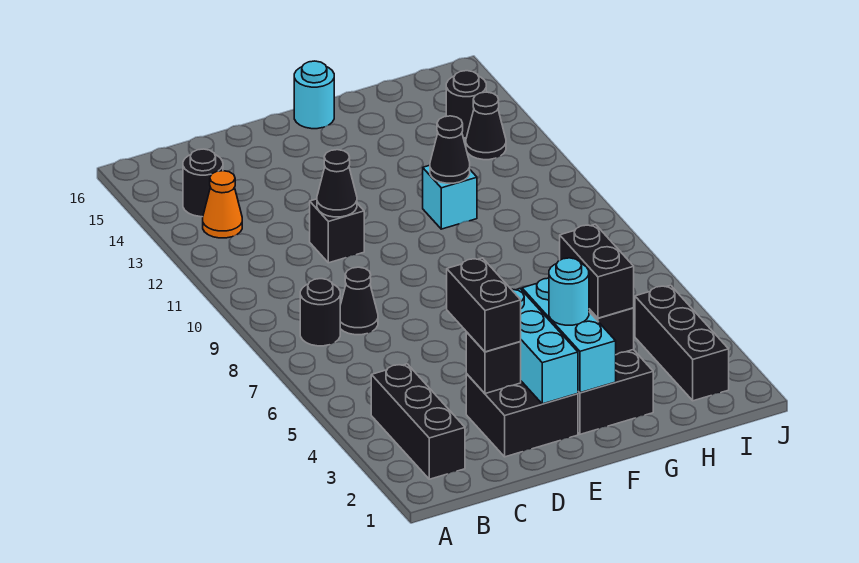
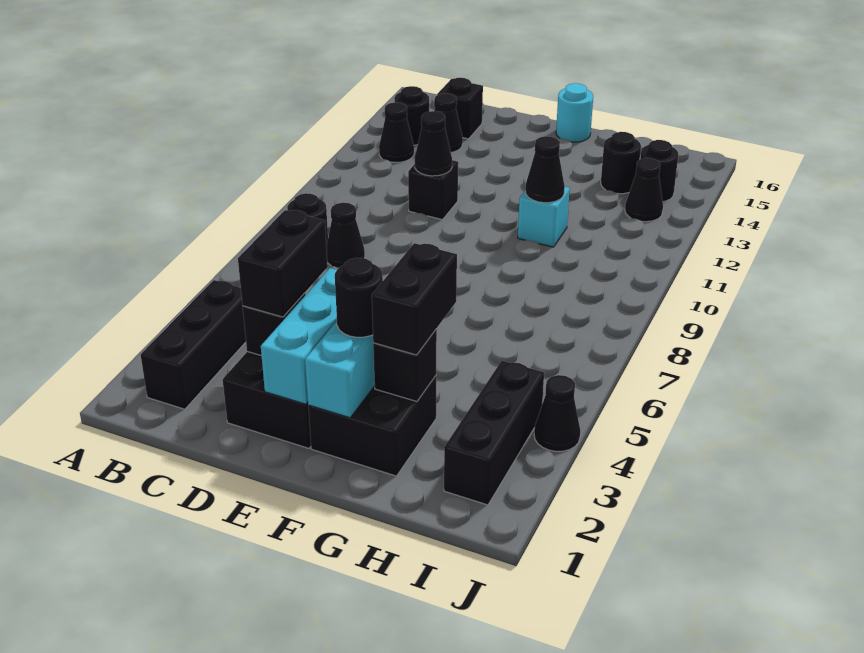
orange 1x1 cone [203,171,242,238] -> black 1x1 cone [379,102,414,162]
none -> black 1x1 cone [434,93,463,152]
none -> black 1x1 brick [437,78,483,139]
cyan 1x1 round brick [549,258,589,325] -> black 1x1 round brick [335,258,383,337]
none -> black 1x1 round brick [601,132,641,194]
none -> black 1x1 cone [534,375,580,451]

